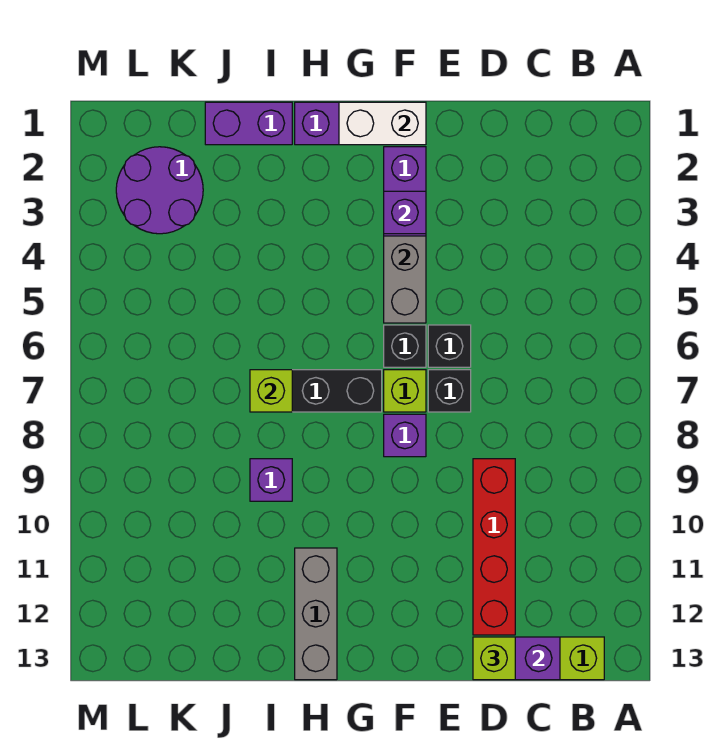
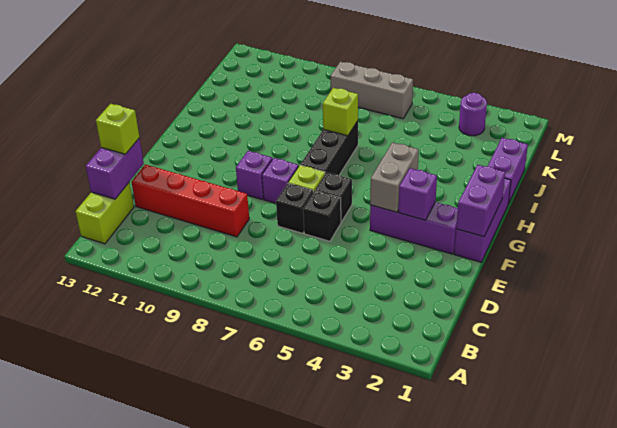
white 1x2 brick [339,102,426,145] -> purple 1x2 brick [456,165,505,237]
grey 1x2 brick [384,236,426,323] -> grey 1x2 brick turned to [370,142,419,212]
grey 1x3 brick [295,548,337,680] -> grey 1x3 brick moved to [331,62,413,119]
purple 1x1 brick [250,459,292,501] -> purple 1x1 brick moved to [236,151,272,199]
purple 2x2 round brick [116,147,203,234] -> purple 1x1 round brick [459,93,487,136]

